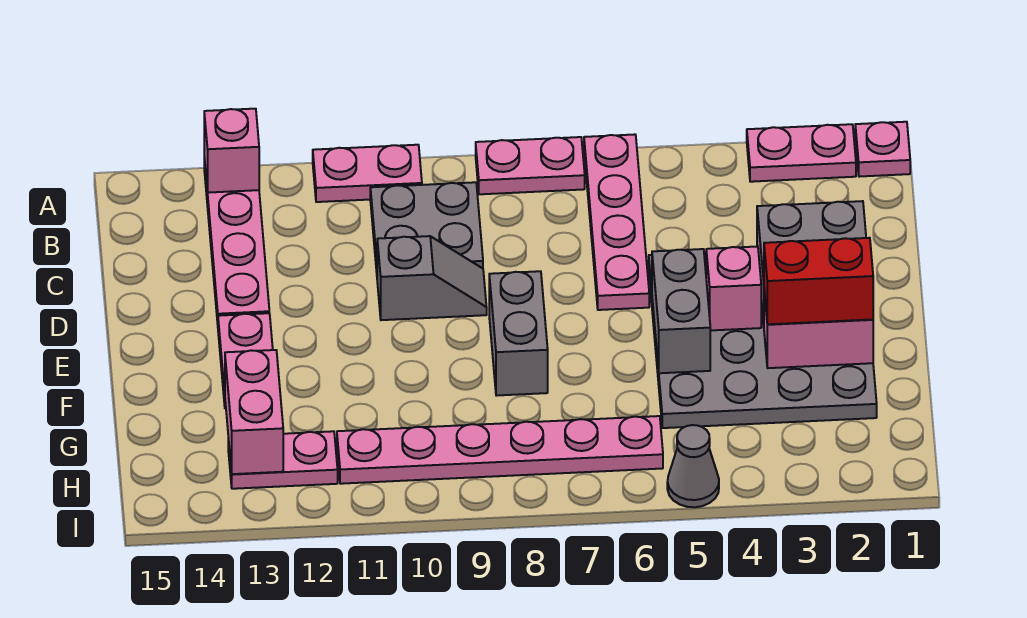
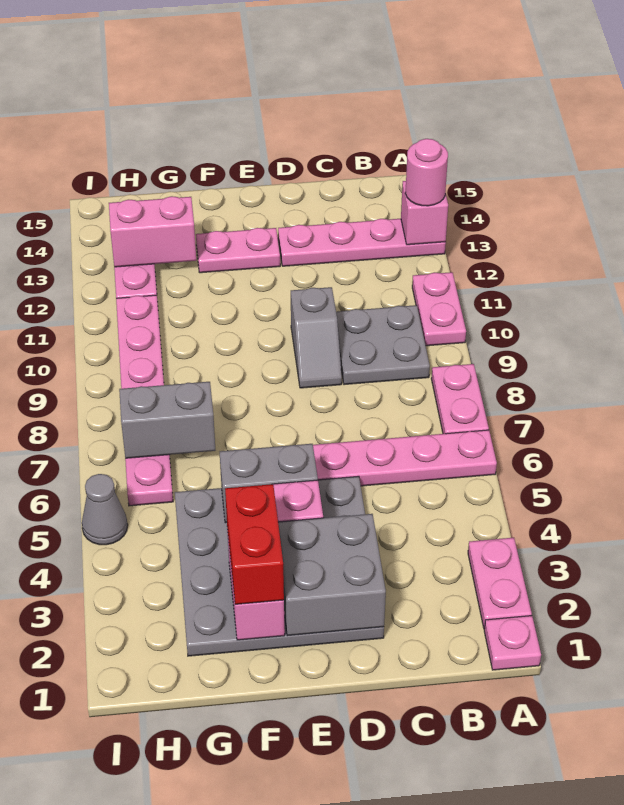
none -> pink 1x1 round brick [405,139,448,206]
grey 1x2 brick [489,271,548,396] -> grey 1x2 brick moved to [119,382,216,458]

